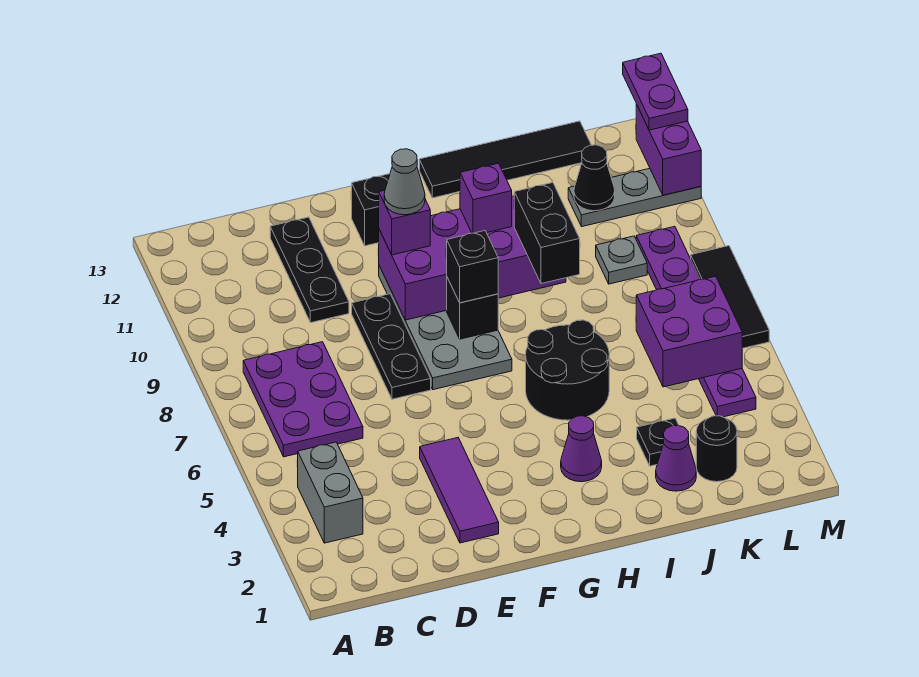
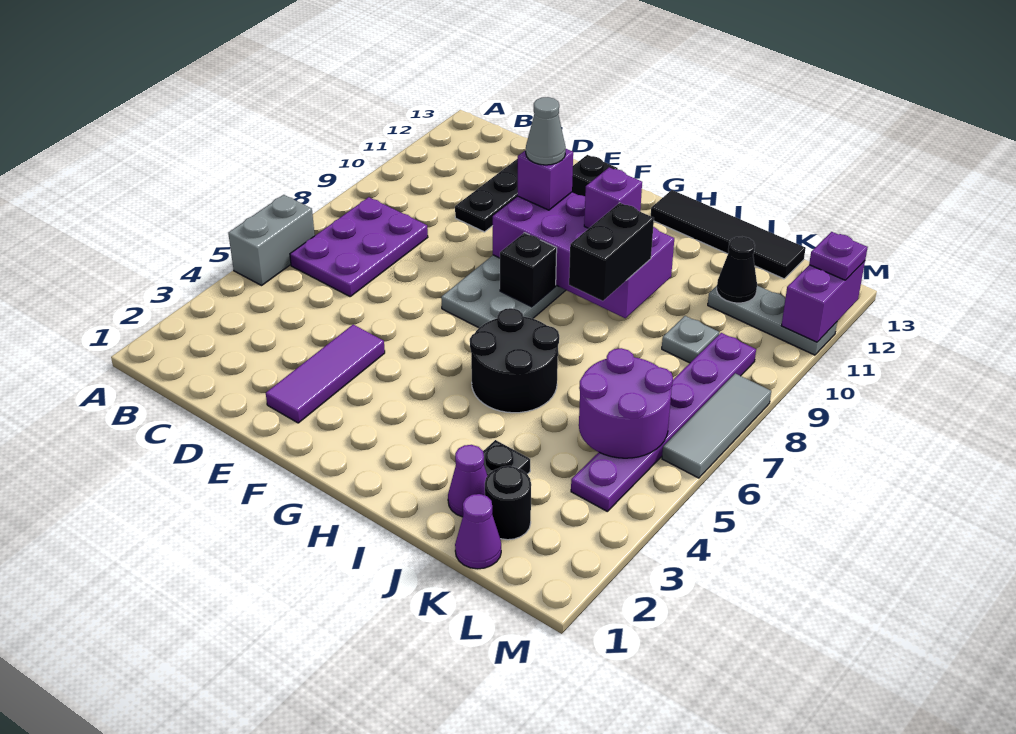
grey 1x2 brick [298,442,363,543] -> grey 1x2 brick moved to [228,195,315,285]
black 1x3 plate [352,294,431,399] -> none
black 1x1 brick [446,231,498,303] -> none
purple 1x1 cone [561,416,602,482] -> purple 1x1 cone moved to [455,494,501,569]
purple 2x2 brick [636,276,742,387] -> purple 2x2 round brick [579,348,673,458]
black 1x3 tile [691,246,769,348] -> grey 1x3 tile [662,373,771,478]
purple 1x2 plate [623,53,688,130] -> purple 1x1 plate [809,232,868,280]

